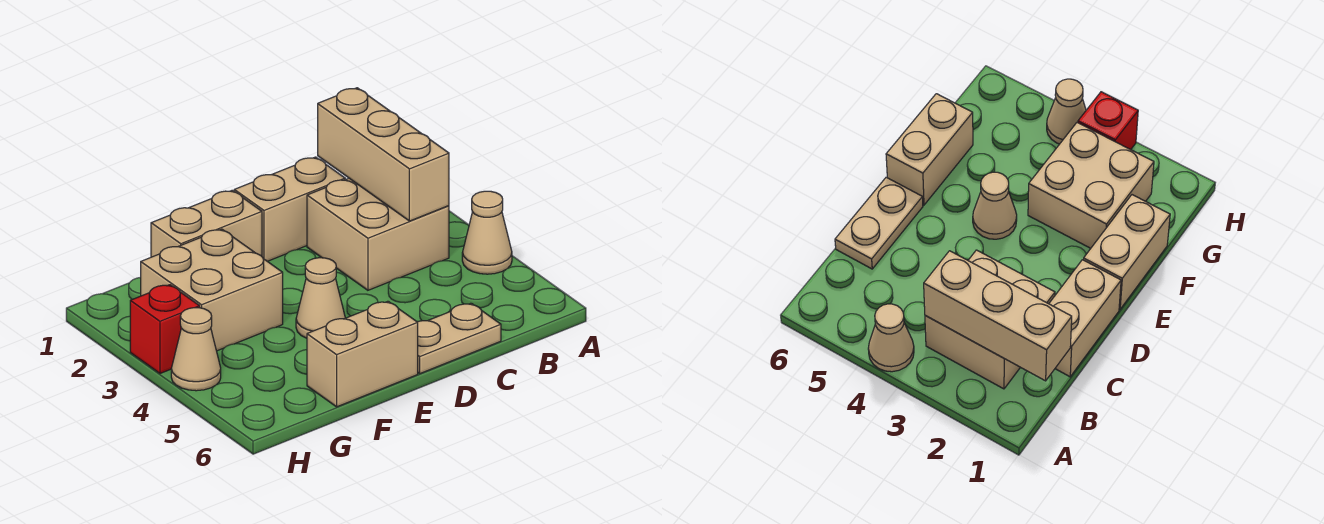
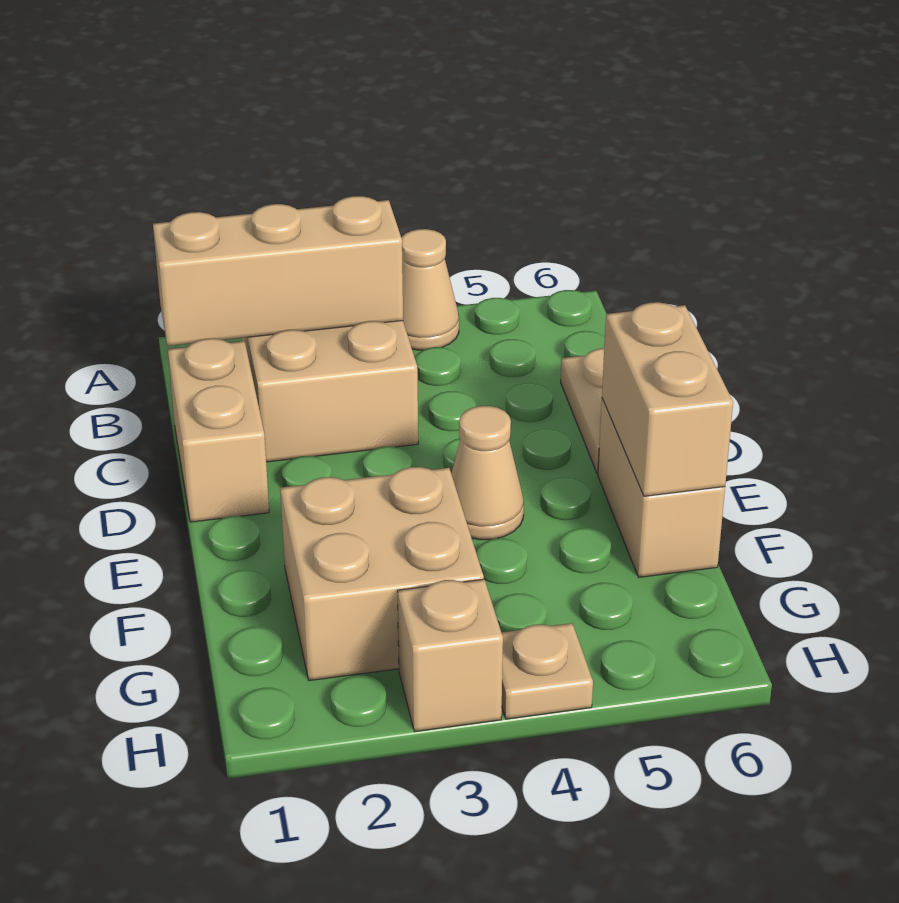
tan 1x2 brick [151,190,262,257] -> tan 1x2 brick moved to [602,302,733,496]
red 1x1 brick [130,285,200,373] -> tan 1x1 brick [397,579,503,731]
tan 1x1 cone [171,308,221,391] -> tan 1x1 plate [501,623,593,719]

